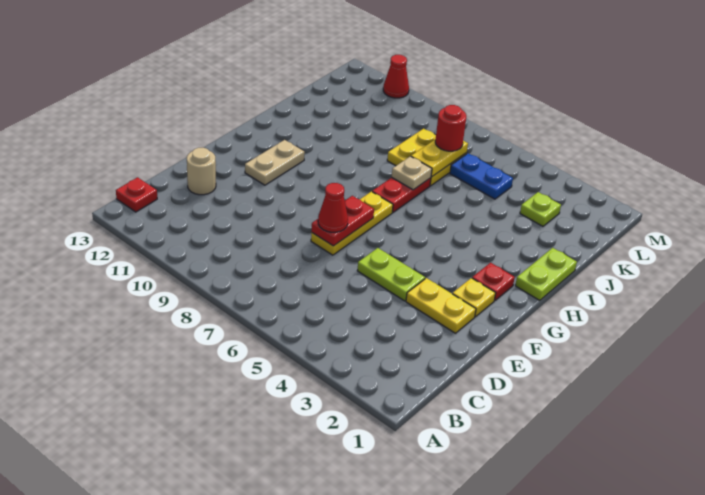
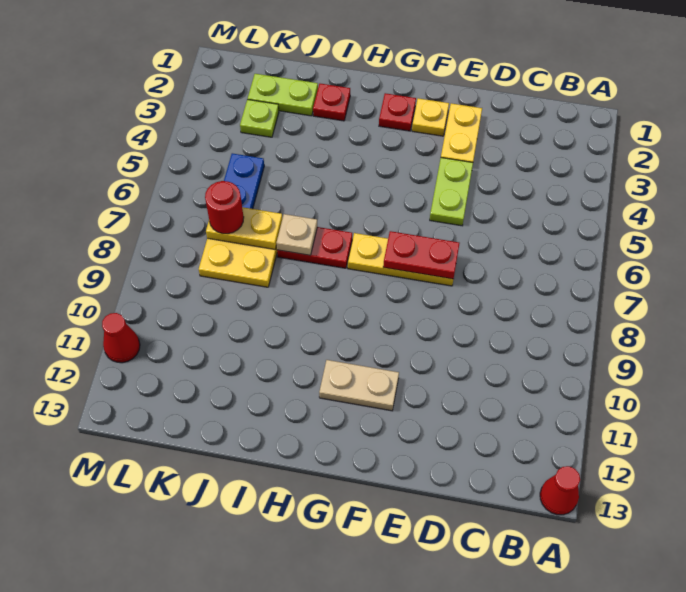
red 1x1 plate [116,177,157,212] -> red 1x1 plate moved to [313,84,350,121]
tan 1x1 round brick [187,148,216,195] -> none
red 1x1 cone [318,183,348,232] -> red 1x1 cone moved to [540,466,580,515]
lime 1x2 plate [515,248,577,301] -> lime 1x2 plate moved to [248,74,318,116]

